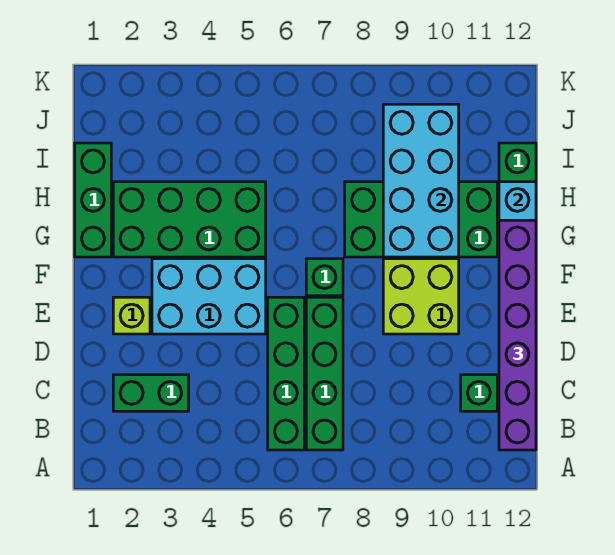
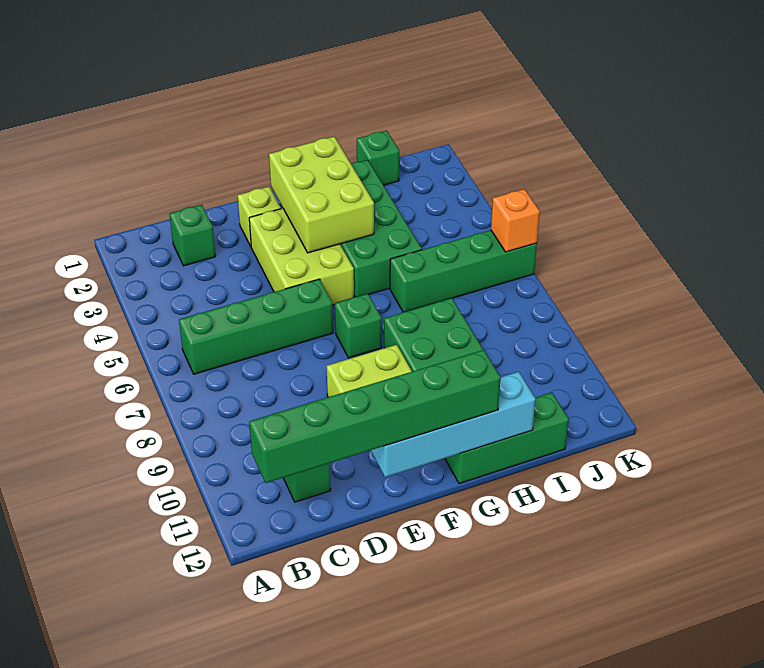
green 1x4 brick [306,297,343,450] -> green 1x4 brick moved to [390,230,537,312]
purple 1x6 brick [499,220,536,450] -> green 1x6 brick [249,350,501,483]
green 1x2 brick [113,375,189,411] -> green 1x1 brick [170,205,216,266]
cyan 2x3 brick [152,259,266,334] -> lime 2x3 brick [249,208,354,305]
none -> lime 2x3 brick [269,137,374,253]
green 1x3 brick [75,143,111,257] -> green 1x1 brick [357,131,399,185]
cyan 2x4 brick [383,104,459,257] -> none
none -> orange 1x1 brick [491,189,540,252]

